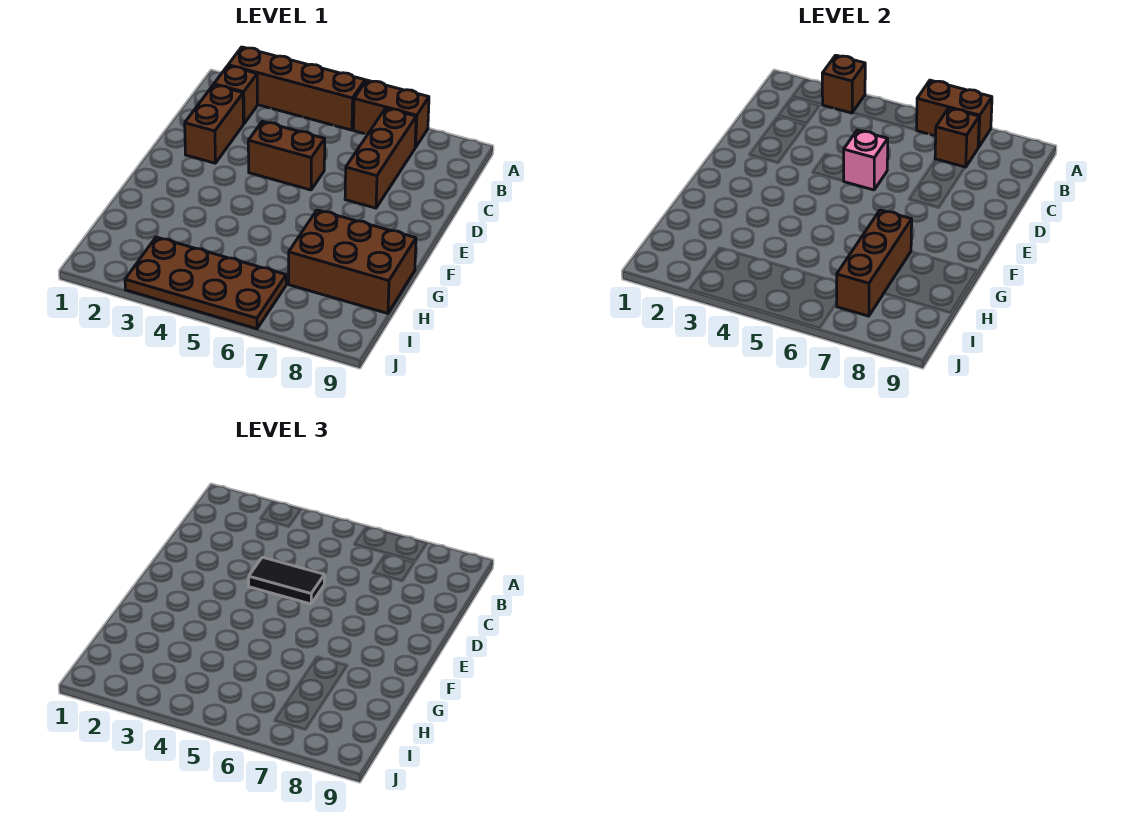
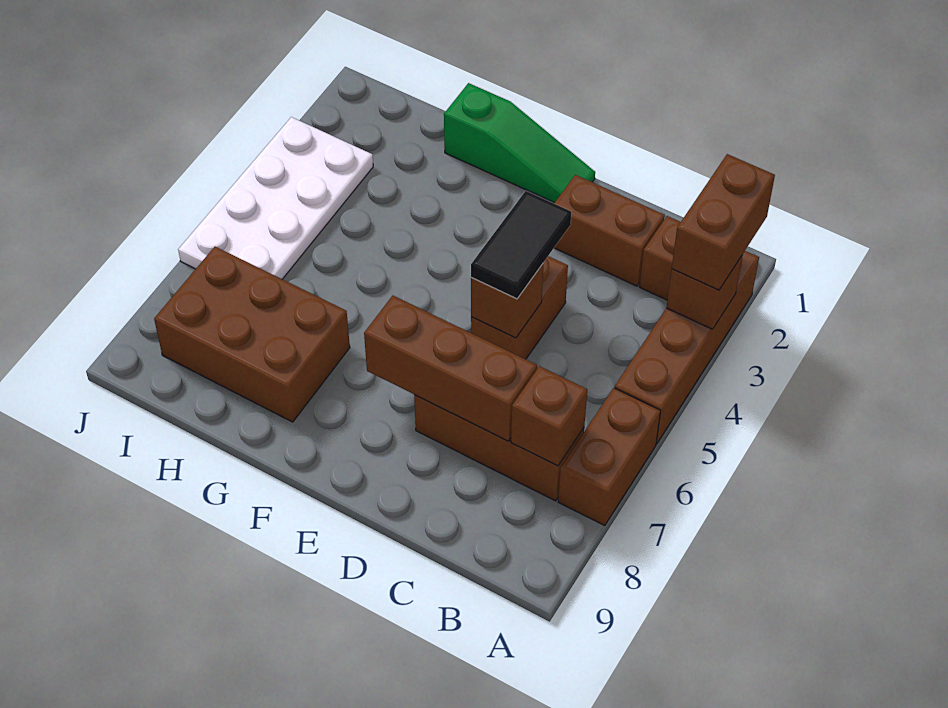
brown 1x2 brick [917,80,992,147] -> brown 1x2 brick moved to [672,154,775,290]
pink 1x1 brick [844,130,888,190] -> brown 1x1 brick [471,263,544,338]
none -> green 1x3 slope [444,83,595,203]
brown 2x3 brick [289,210,416,313] -> brown 2x3 brick turned to [154,247,350,422]
brown 1x3 brick [836,210,912,316] -> brown 1x3 brick moved to [364,296,537,441]
brown 2x4 plate [125,237,286,329] -> white 2x4 plate [178,117,373,279]

